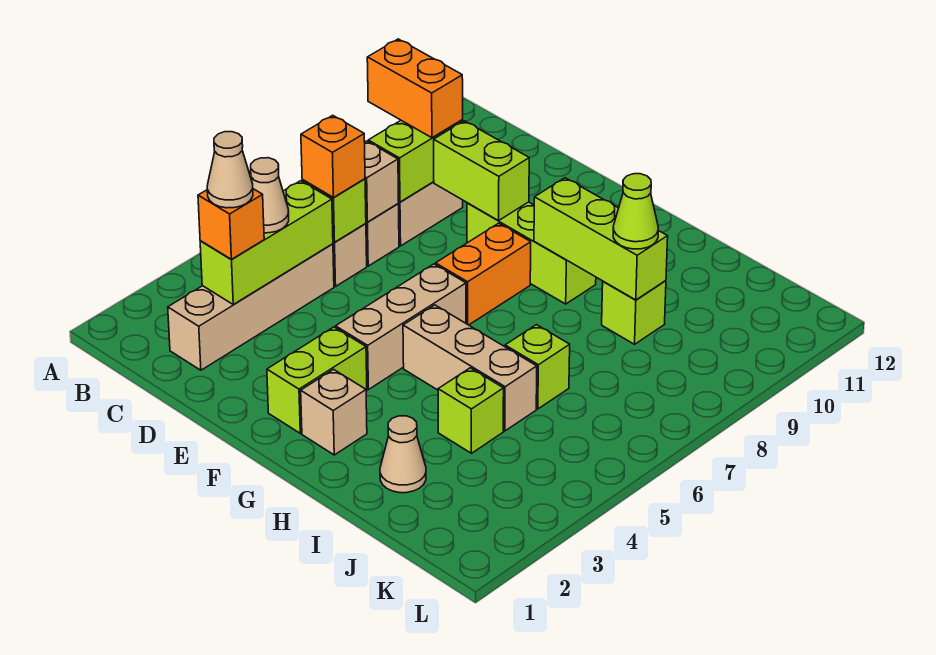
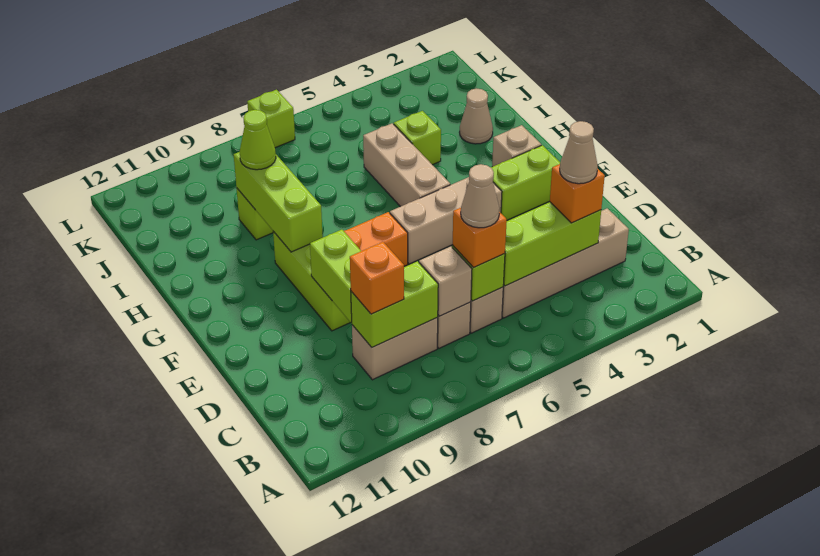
orange 1x2 brick [367,39,463,138] -> orange 1x1 brick [350,242,404,314]
tan 1x1 cone [251,158,289,233] -> tan 1x1 cone moved to [461,164,499,228]
lime 1x1 brick [505,325,570,409] -> lime 1x1 brick moved to [247,90,295,148]

